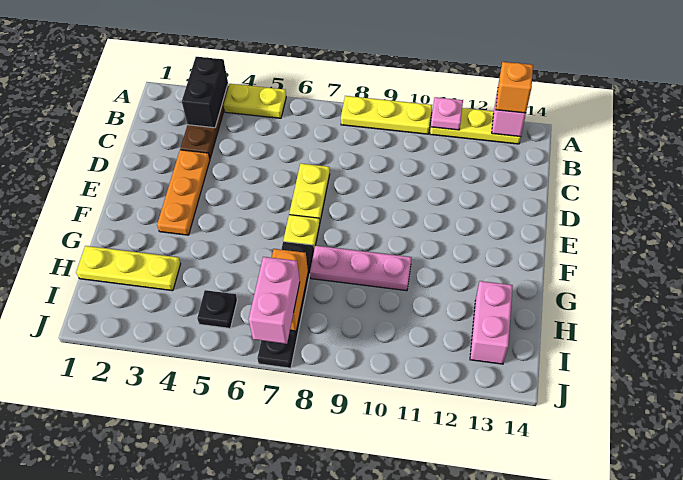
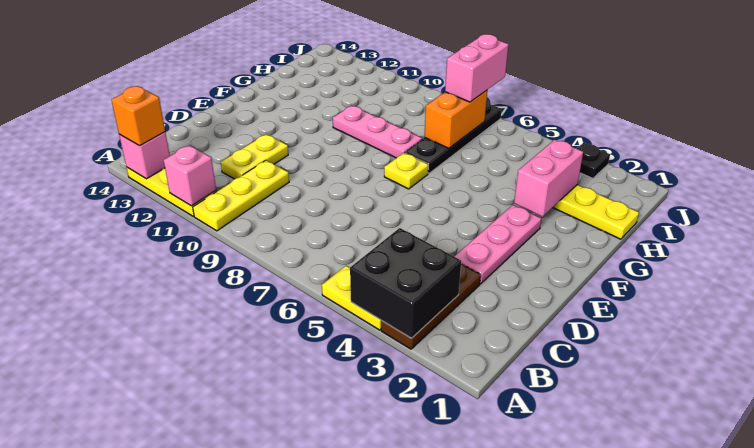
black 1x2 brick [182,57,228,128] -> black 2x2 brick [350,228,461,338]
yellow 1x3 plate [341,96,432,134] -> yellow 1x3 plate turned to [193,160,289,231]
pink 1x1 plate [431,97,463,130] -> pink 1x1 brick [164,145,216,206]
orange 1x3 plate [157,150,210,235] -> pink 1x3 plate [454,205,541,284]
yellow 1x2 plate [289,164,330,223] -> yellow 1x2 plate moved to [221,134,288,179]
pink 1x2 brick [470,281,513,364] -> pink 1x2 brick moved to [514,140,583,217]
black 1x1 plate [197,290,237,328] -> black 1x1 plate moved to [577,143,610,178]

